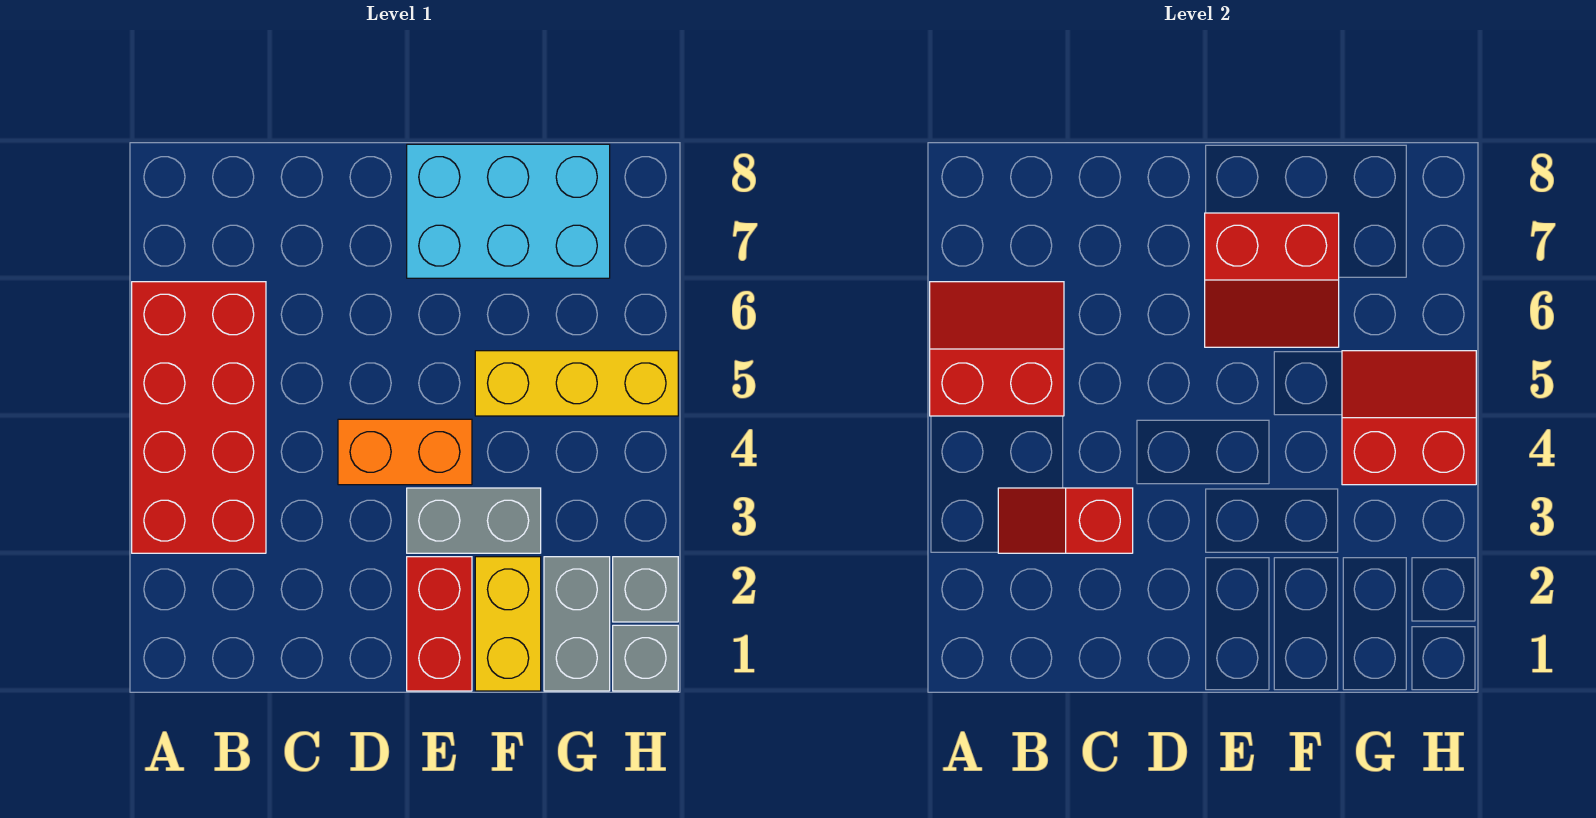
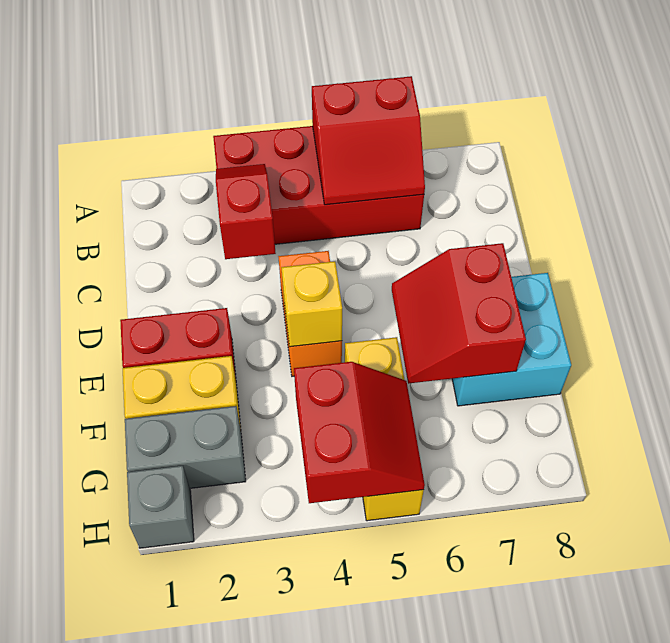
red 2x2 slope [930,282,1064,416] -> red 2x2 slope turned to [312,76,425,205]
grey 1x2 brick [407,488,541,553] -> none
none -> yellow 1x1 brick [281,261,342,347]
cyan 2x3 brick [407,144,610,278] -> cyan 2x2 brick [452,273,571,406]
grey 1x1 brick [613,557,678,622] -> none

